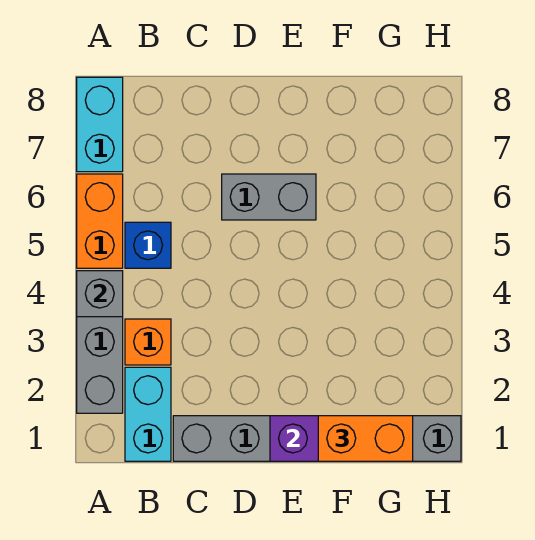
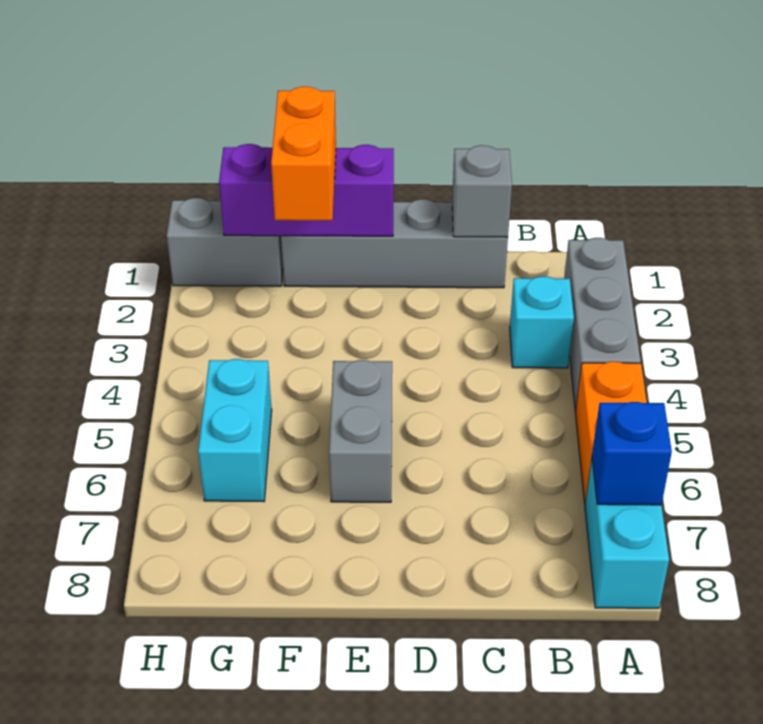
grey 1x1 brick [77,271,123,317] -> grey 1x1 brick moved to [452,145,512,237]
cyan 1x2 brick [125,367,171,461] -> cyan 1x2 brick moved to [198,359,272,502]
orange 1x1 brick [125,319,171,365] -> cyan 1x1 brick [510,277,574,368]
blue 1x1 brick [125,222,171,268] -> blue 1x1 brick moved to [592,402,672,505]
grey 1x2 brick [222,174,316,220] -> grey 1x2 brick turned to [329,360,392,502]
orange 1x2 brick [318,416,413,461] -> orange 1x2 brick turned to [271,87,336,221]

